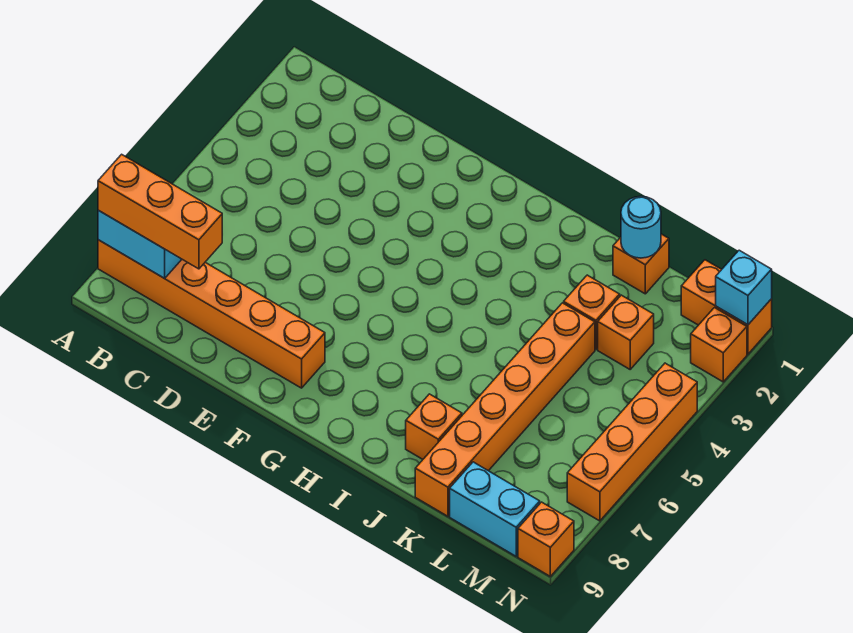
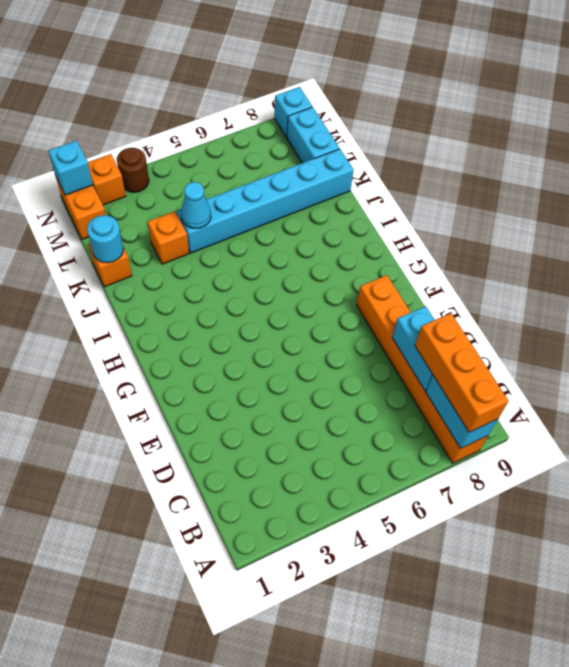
none -> cyan 1x2 brick [392,306,434,391]
orange 1x1 brick [406,394,462,459] -> none
orange 1x6 brick [415,303,595,516] -> cyan 1x6 brick [176,149,353,253]
none -> cyan 1x1 cone [181,182,211,228]
orange 1x1 brick [598,295,654,369] -> none
none -> brown 1x1 round brick [117,148,149,192]
orange 1x4 brick [567,363,697,521] -> none
orange 1x1 brick [518,502,574,576] -> cyan 1x1 brick [274,87,312,137]

